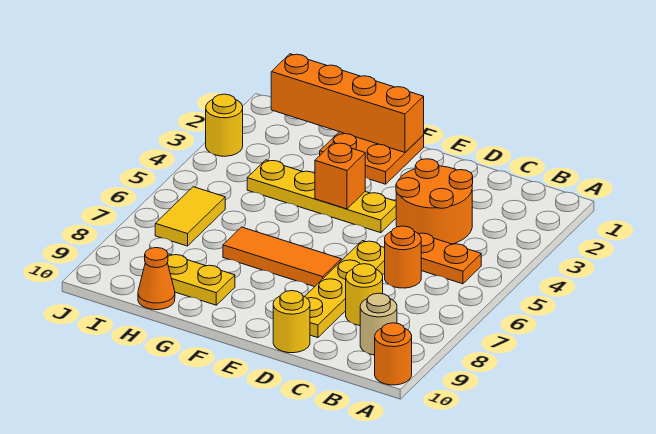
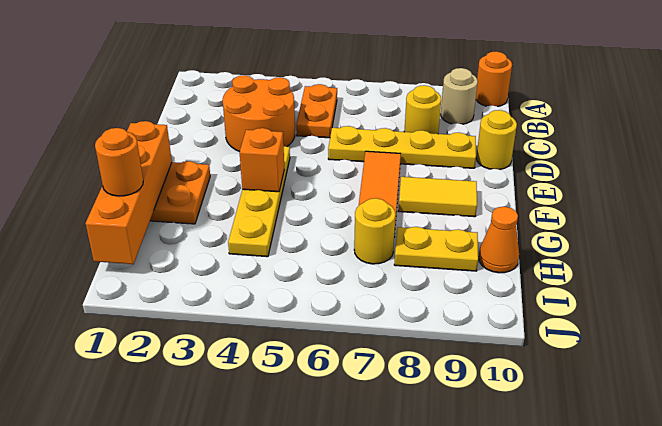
orange 1x1 round brick [385,226,421,288] -> orange 1x1 round brick moved to [95,128,143,196]
yellow 1x2 plate [167,254,235,305] -> yellow 1x2 plate turned to [394,227,478,271]
yellow 1x2 tile [155,187,225,246] -> yellow 1x2 tile moved to [398,177,477,217]
yellow 1x1 round brick [206,94,243,156] -> yellow 1x1 round brick moved to [354,198,396,264]

